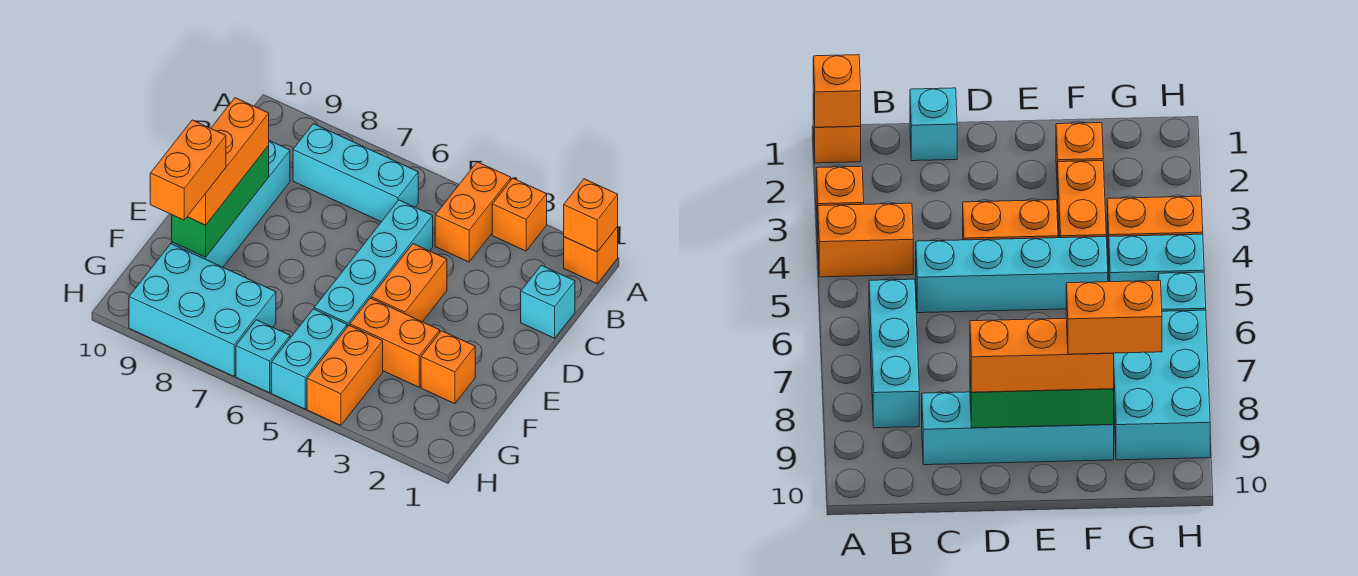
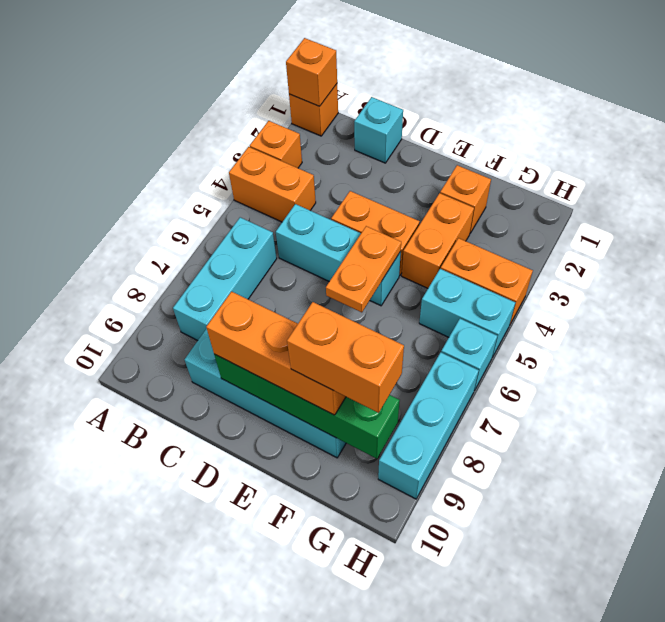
cyan 1x4 brick [314,200,433,327] -> cyan 1x3 brick [276,204,401,306]
green 1x3 brick [172,146,269,257] -> green 1x4 brick [214,354,400,459]
none -> orange 1x2 plate [326,226,401,312]
cyan 2x3 brick [129,244,276,376] -> cyan 1x3 brick [378,352,479,499]

